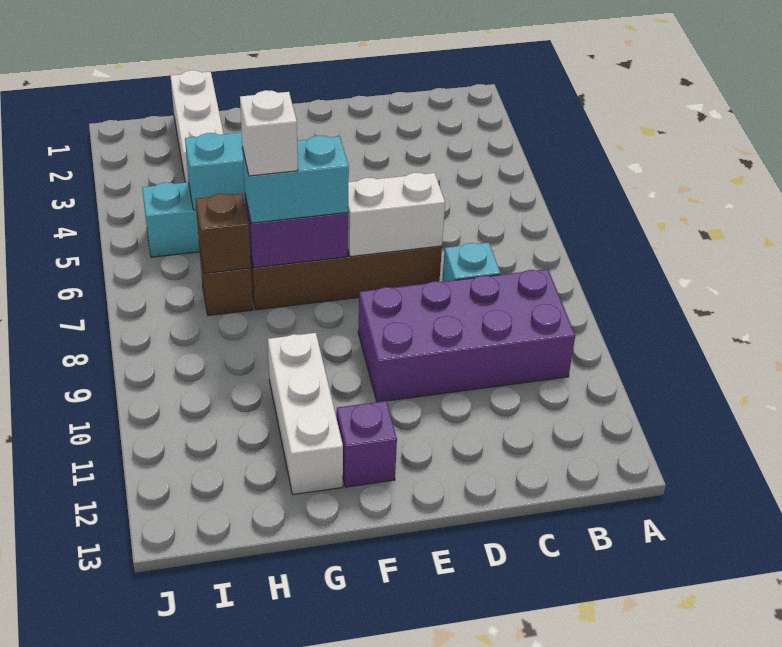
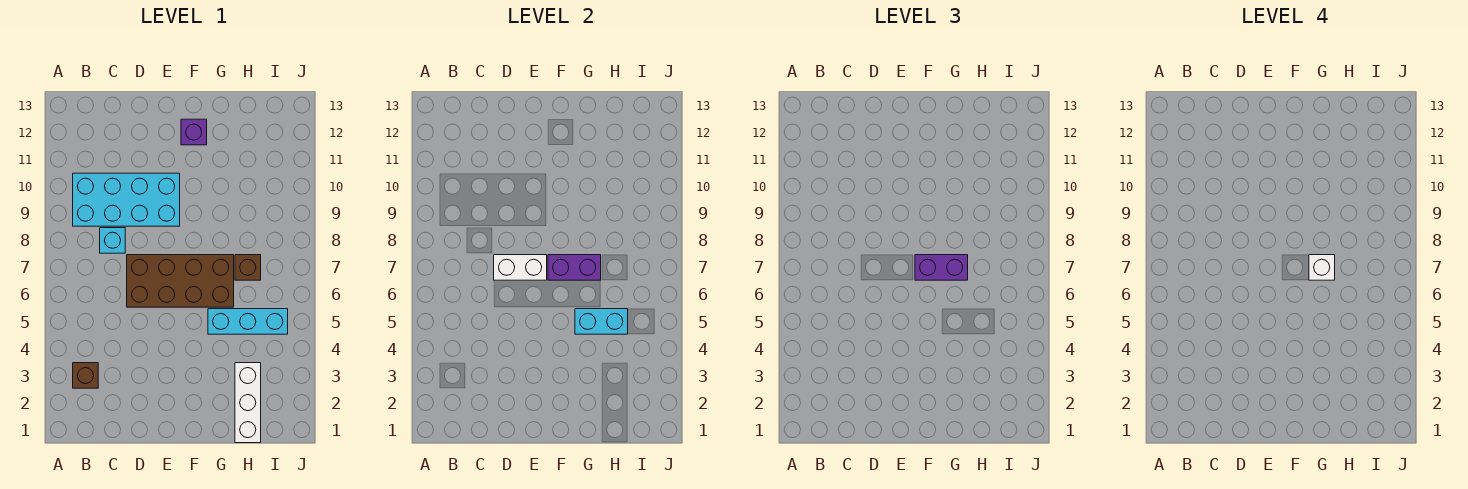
purple 2x4 brick [358,269,575,402] -> cyan 2x4 brick [73,173,180,226]
cyan 1x2 brick [242,136,349,223] -> purple 1x2 brick [915,255,968,280]
white 1x3 brick [268,333,343,495] -> none
brown 1x1 brick [195,193,251,273] -> brown 1x1 brick moved to [73,363,98,388]

